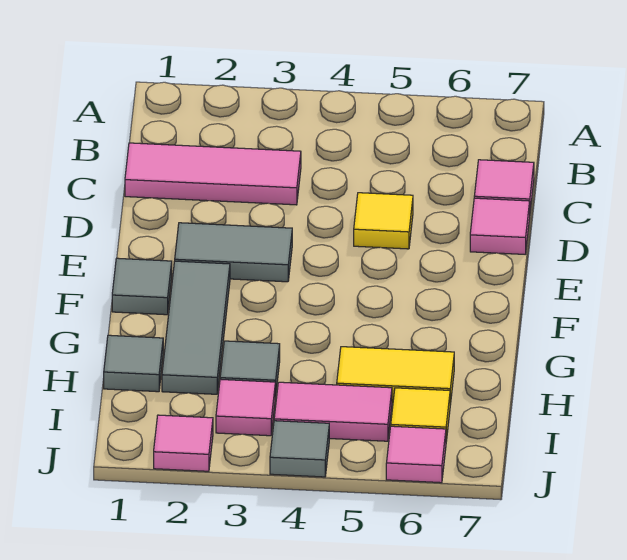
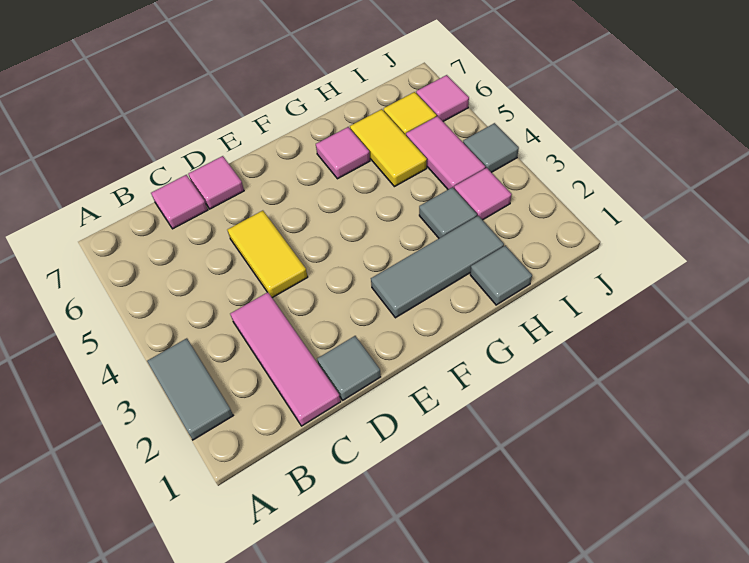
yellow 1x1 tile [354,193,413,249] -> yellow 1x2 tile [228,211,308,298]
grey 1x2 tile [175,223,292,282] -> grey 1x2 tile moved to [147,338,233,440]
grey 1x1 tile [112,258,172,315] -> grey 1x1 tile moved to [317,336,381,400]
pink 1x1 tile [154,415,213,471] -> pink 1x1 tile moved to [316,127,370,179]

